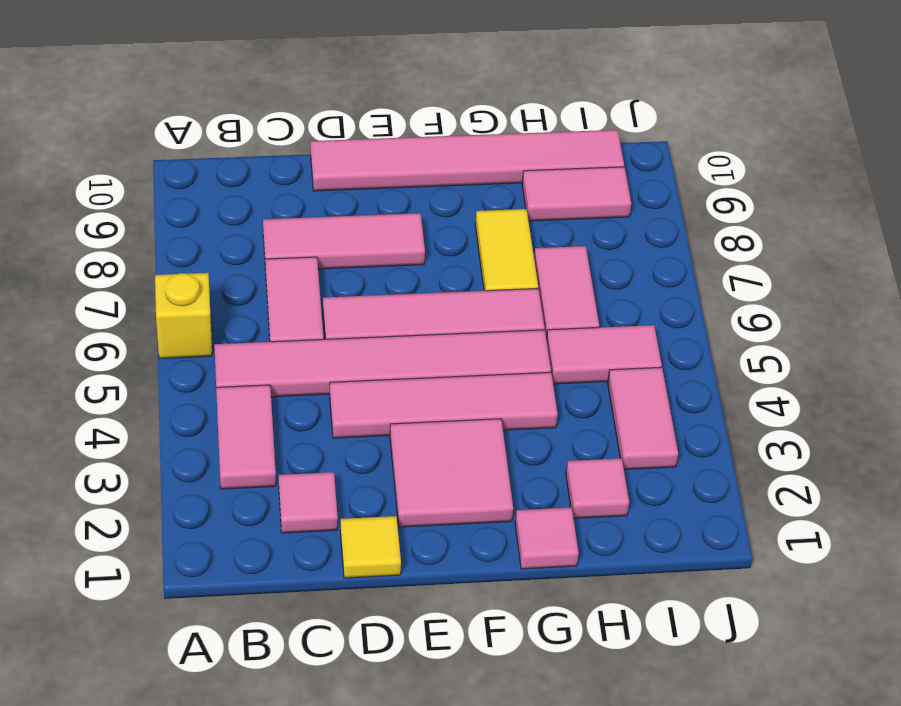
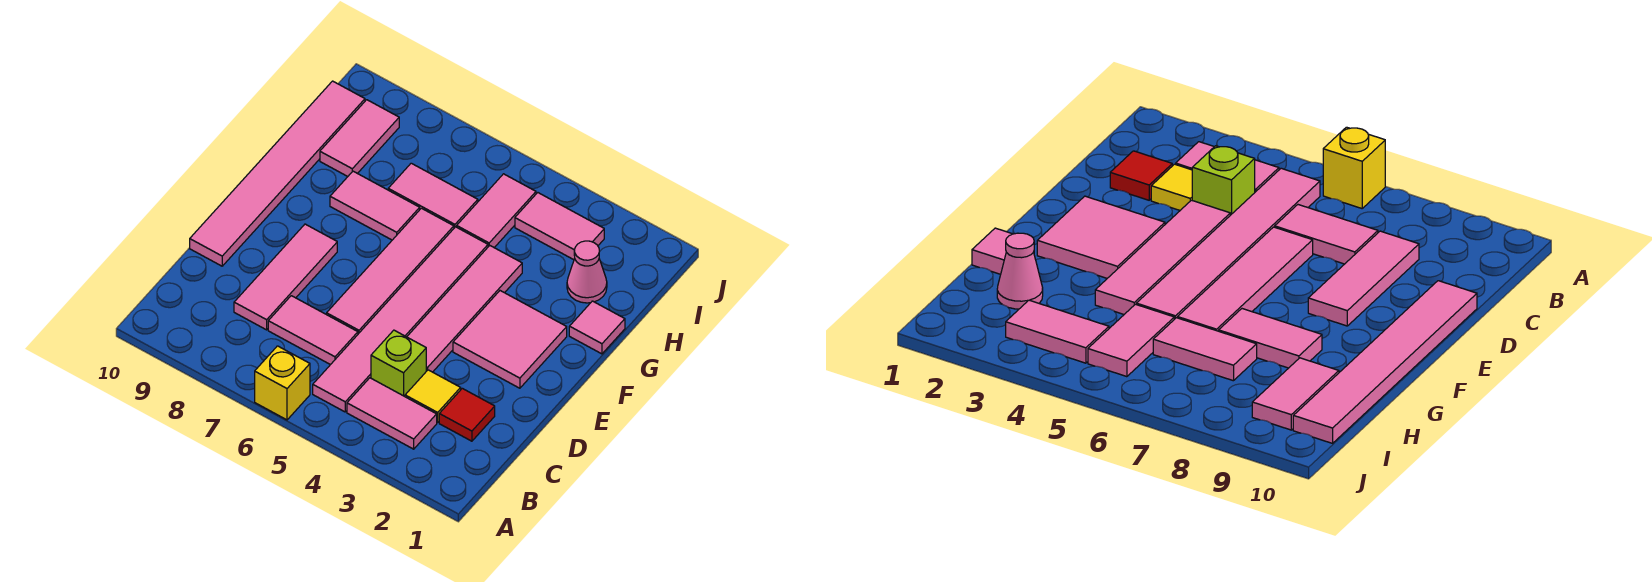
pink 1x1 tile [279,472,338,533] -> red 1x1 tile [439,388,495,441]
none -> lime 1x1 brick [371,330,426,396]
yellow 1x1 tile [340,516,401,578] -> yellow 1x1 tile moved to [405,370,461,423]
yellow 1x2 tile [475,209,538,291] -> pink 1x2 tile [330,171,420,240]
pink 1x1 tile [566,458,629,518] -> pink 1x1 cone [567,241,607,303]

